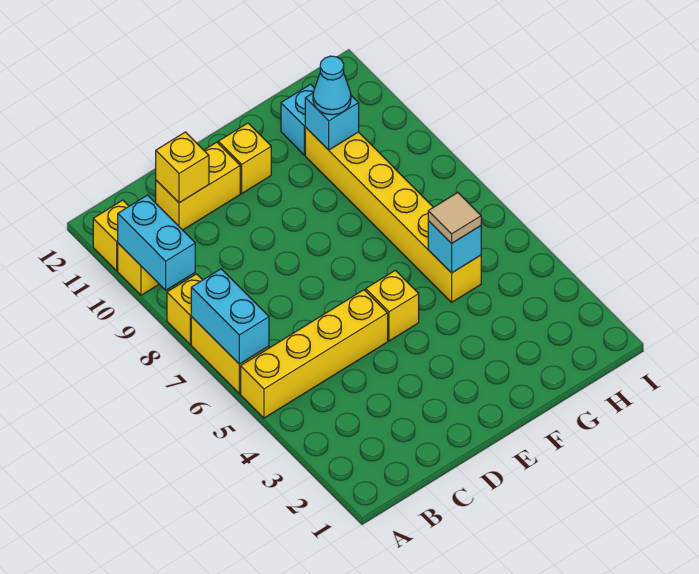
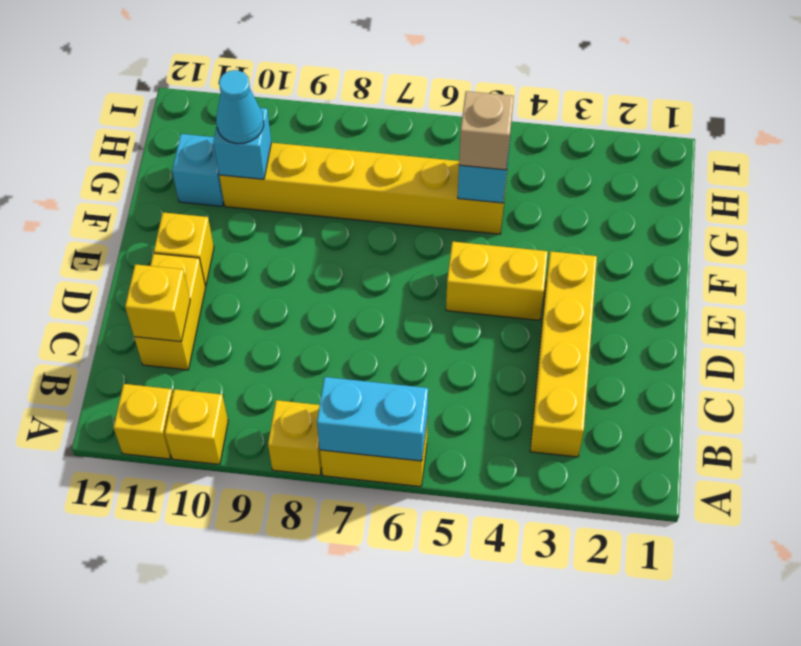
yellow 1x4 brick [241,290,388,418] -> yellow 1x4 brick moved to [530,251,597,457]
cyan 1x2 brick [118,195,195,290] -> none
yellow 1x1 brick [366,270,419,341] -> yellow 1x2 brick [446,242,548,320]
tan 1x1 tile [428,192,481,244] -> tan 1x1 brick [459,91,514,170]

